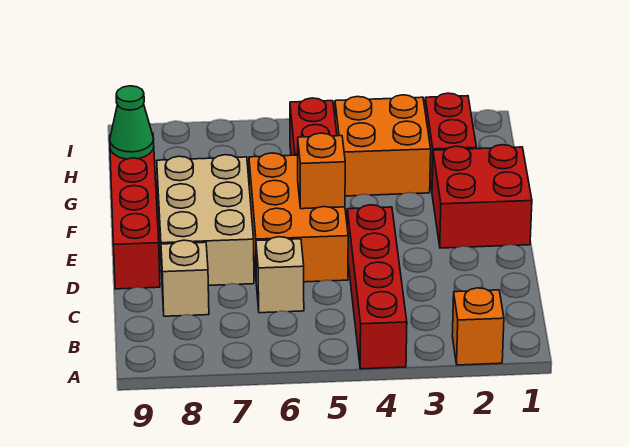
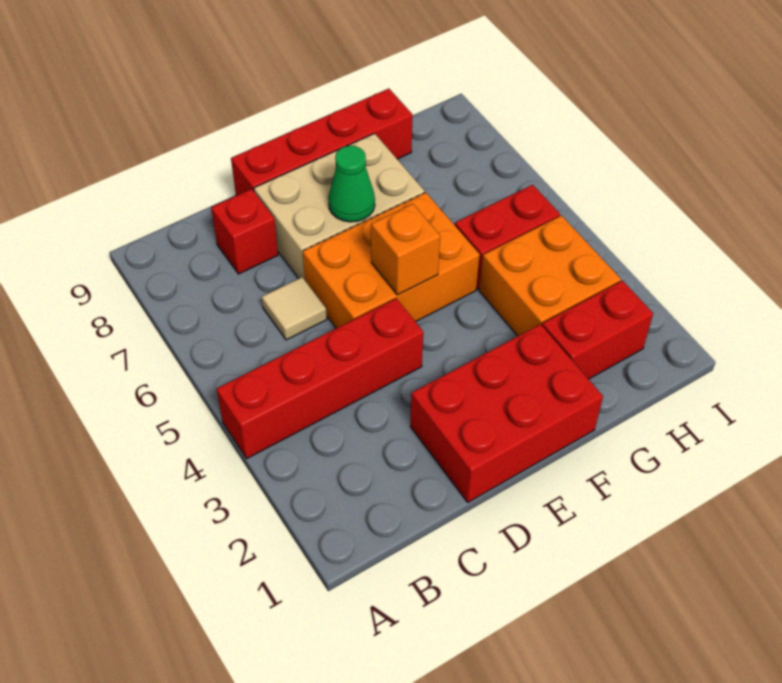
orange 1x1 brick [452,288,504,365] -> none
tan 1x1 brick [256,237,304,313] -> tan 1x1 tile [262,277,327,340]
tan 1x1 brick [161,240,209,316] -> red 1x1 brick [211,189,278,274]
red 2x2 brick [432,145,532,248] -> red 2x3 brick [410,324,603,502]
green 1x1 cone [110,86,154,159] -> green 1x1 cone moved to [328,146,375,222]

